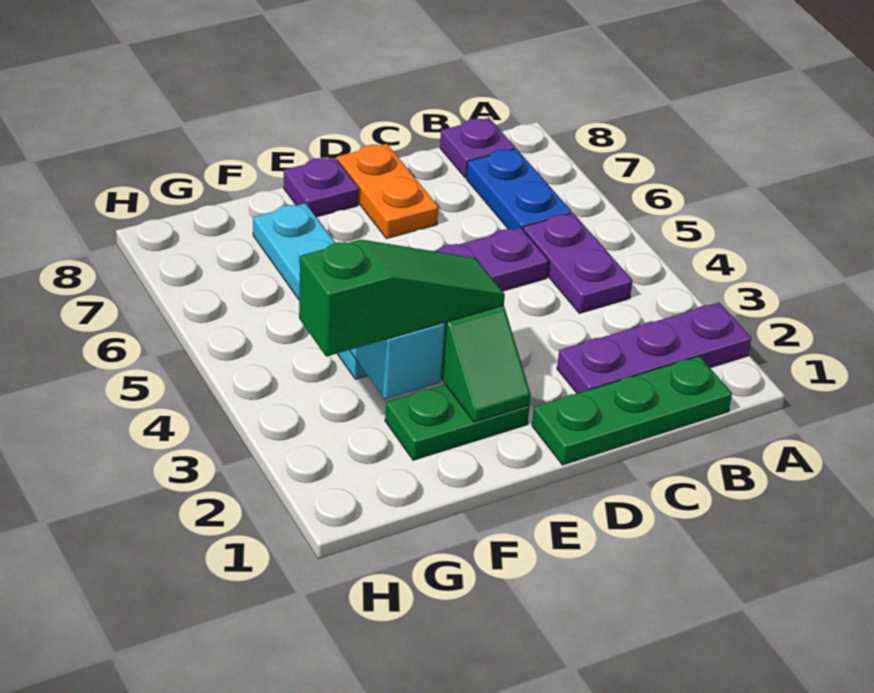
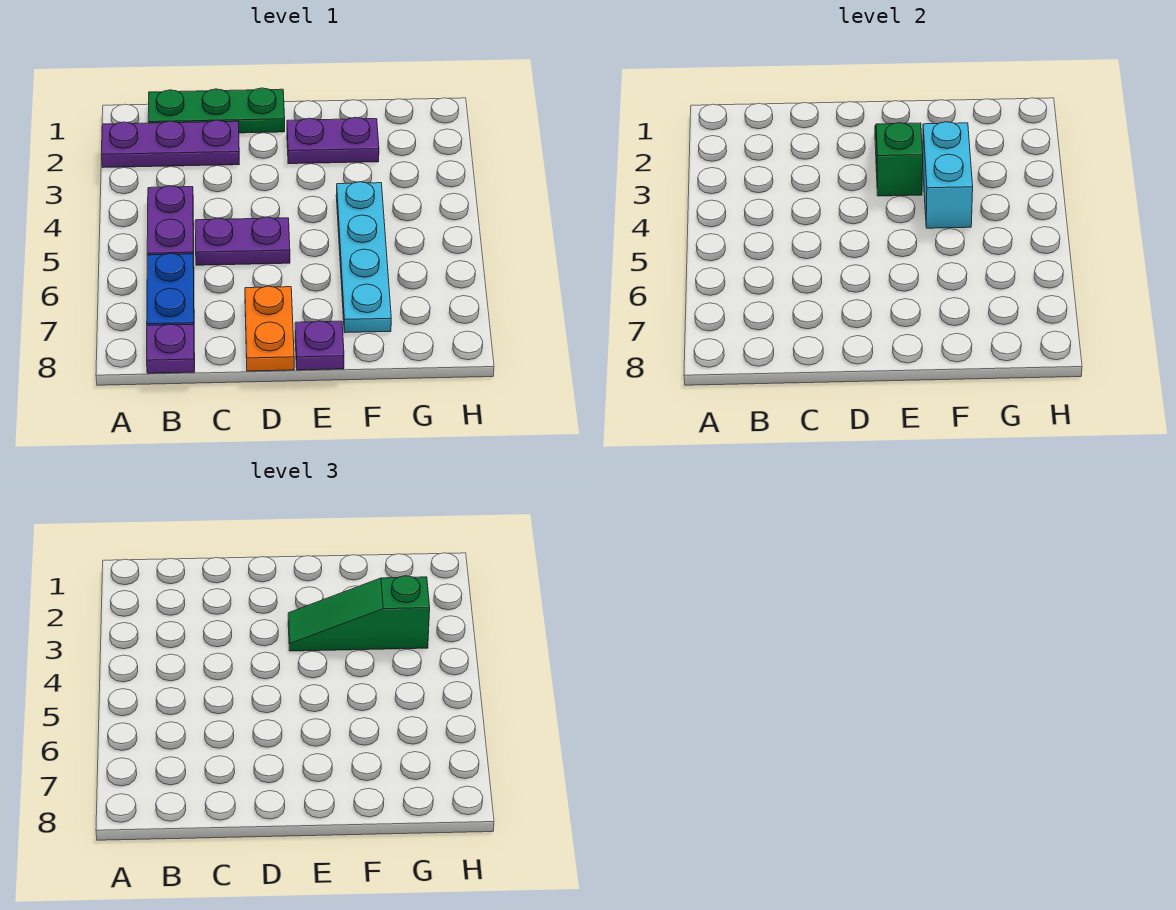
green 1x2 plate [385,384,529,460] -> purple 1x2 plate [287,117,379,164]

